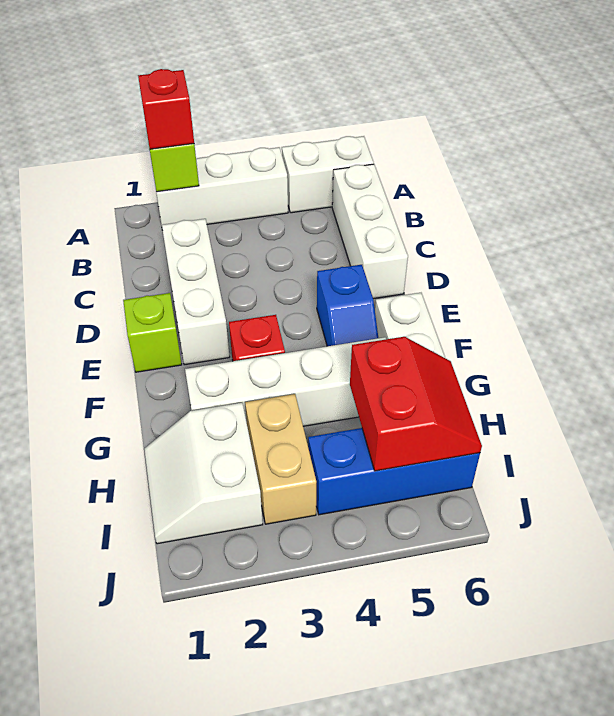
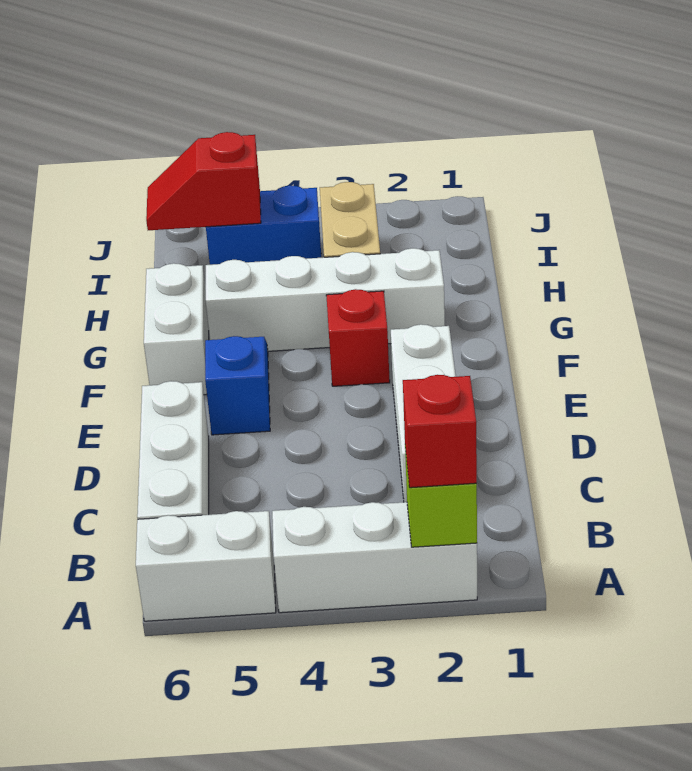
lime 1x1 brick [123,293,182,372] -> none
white 2x2 slope [144,403,263,544] -> none
red 2x2 slope [350,337,482,471] -> red 1x2 slope [146,132,261,230]
blue 1x3 brick [308,428,480,515] -> blue 1x2 brick [206,185,321,265]

